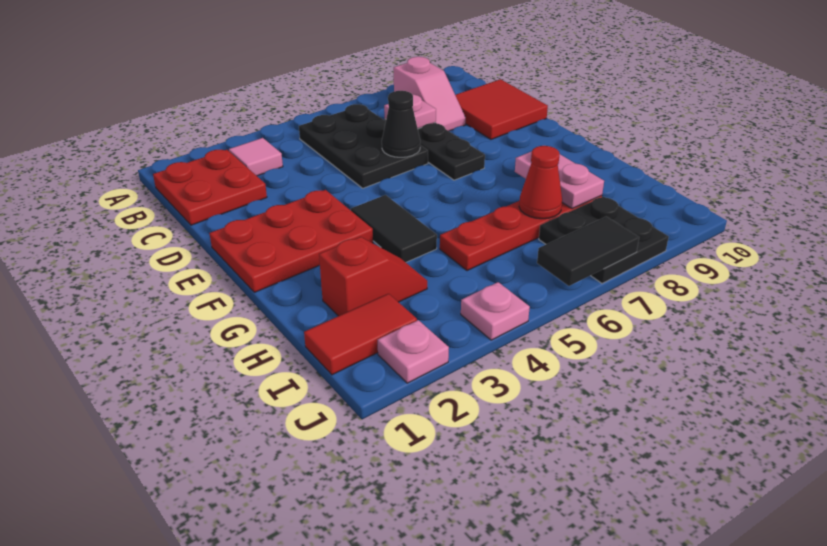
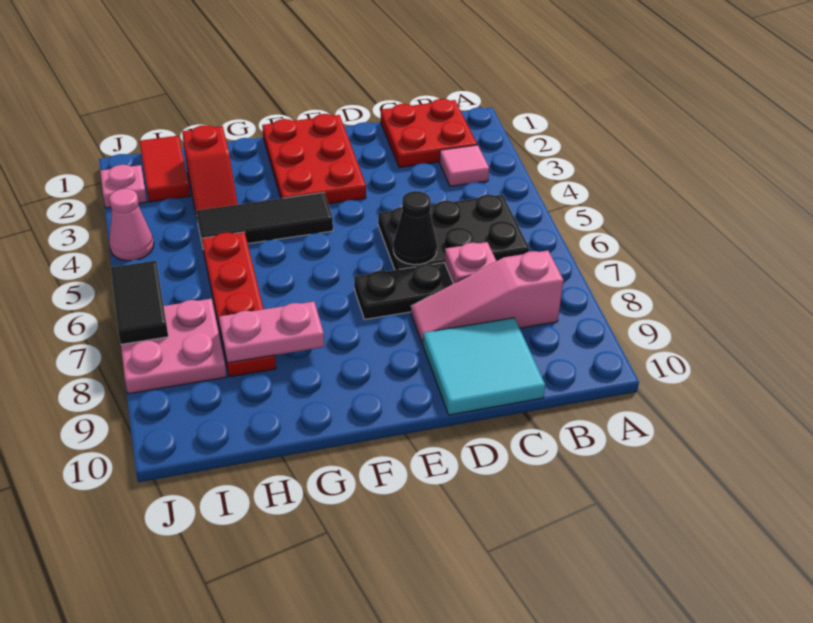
pink 1x2 slope [394,57,466,131] -> pink 1x3 slope [411,251,564,344]
red 2x2 tile [455,79,548,139] -> cyan 2x2 tile [423,318,545,415]
black 1x2 tile [351,195,437,262] -> black 1x3 tile [196,193,333,246]
red 1x1 cone [519,146,562,219] -> none
black 2x2 plate [539,197,669,283] -> pink 2x2 plate [121,299,227,394]
pink 1x1 plate [461,282,530,340] -> pink 1x1 cone [109,189,154,261]

